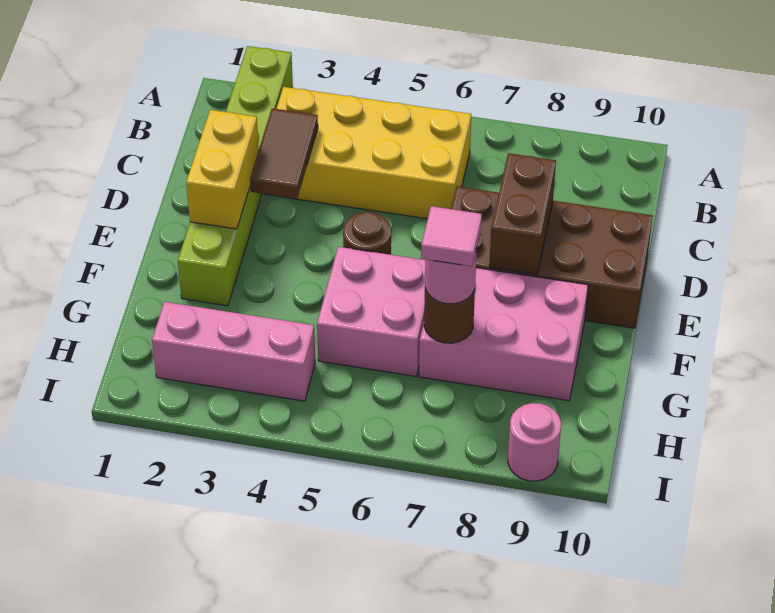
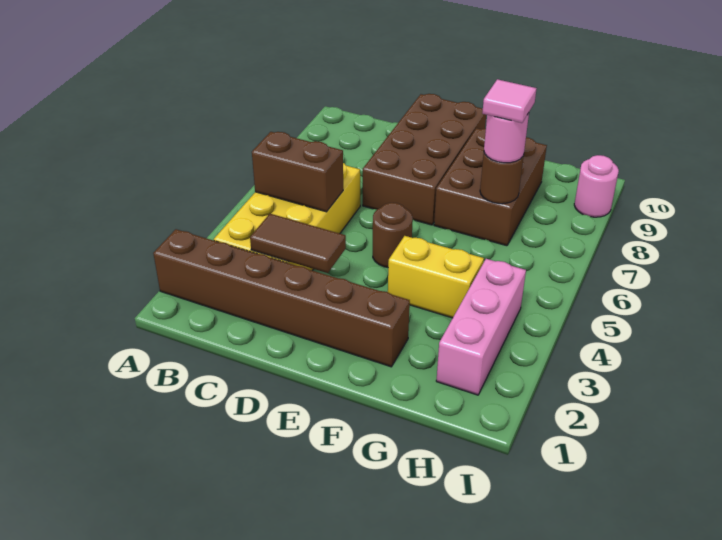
lime 1x6 brick [178,46,293,306] -> brown 1x6 brick [153,229,410,367]
yellow 1x2 brick [186,110,259,229] -> yellow 1x2 brick moved to [388,236,484,318]
brown 1x2 brick [489,153,556,275] -> brown 1x2 brick moved to [252,132,343,212]
pink 2x2 brick [317,247,425,376] -> none
pink 2x3 brick [419,268,588,401] -> brown 2x3 brick [434,128,547,246]

